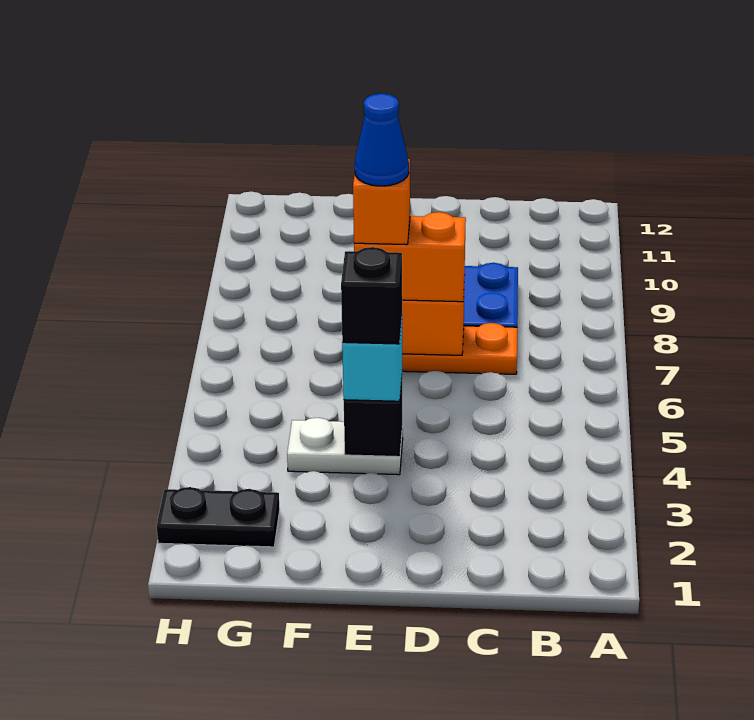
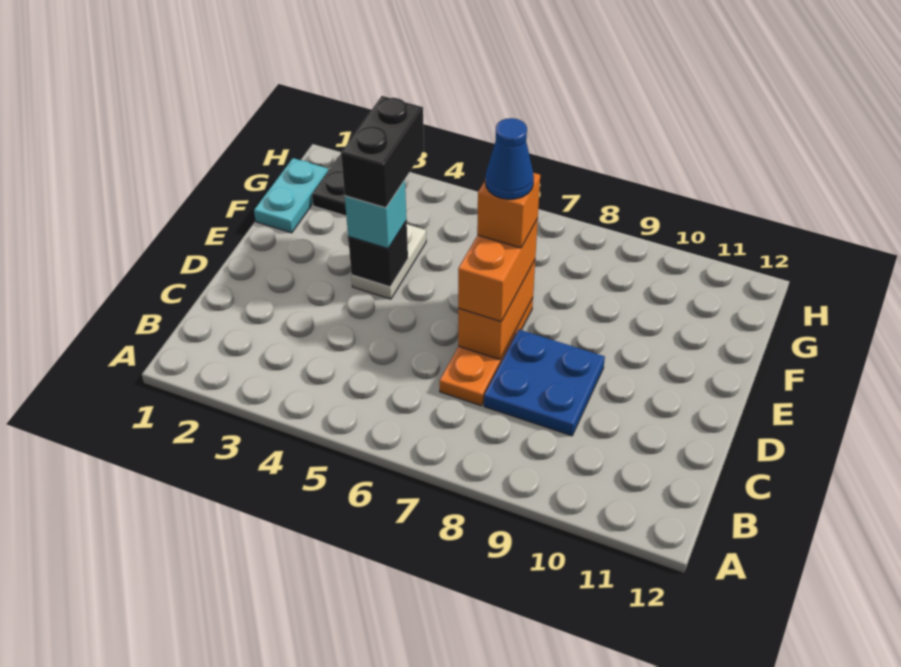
black 1x1 brick [341,247,402,344] -> black 1x2 brick [341,96,424,208]
none -> cyan 1x2 plate [254,158,328,233]

